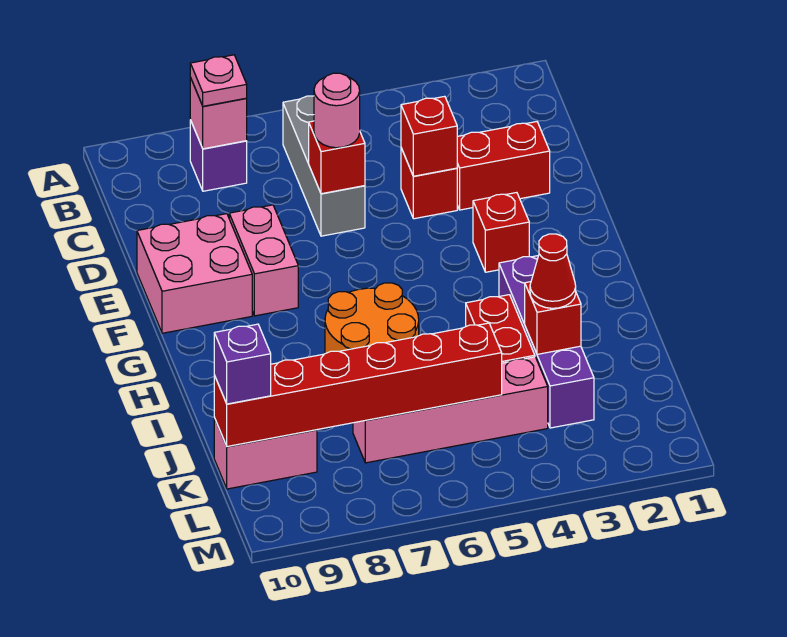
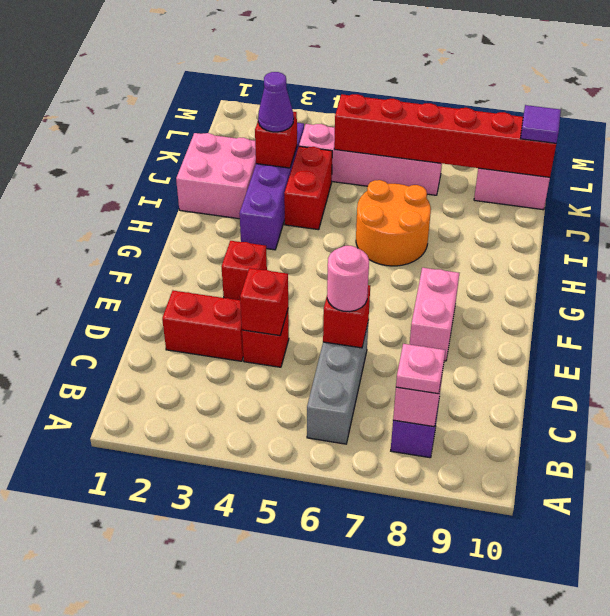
pink 2x2 brick [137,214,252,333] -> pink 2x2 brick moved to [176,133,256,219]
red 1x1 cone [530,234,576,308] -> purple 1x1 cone [258,72,294,132]
purple 1x1 brick [214,324,271,404] -> purple 1x1 tile [520,105,561,143]

